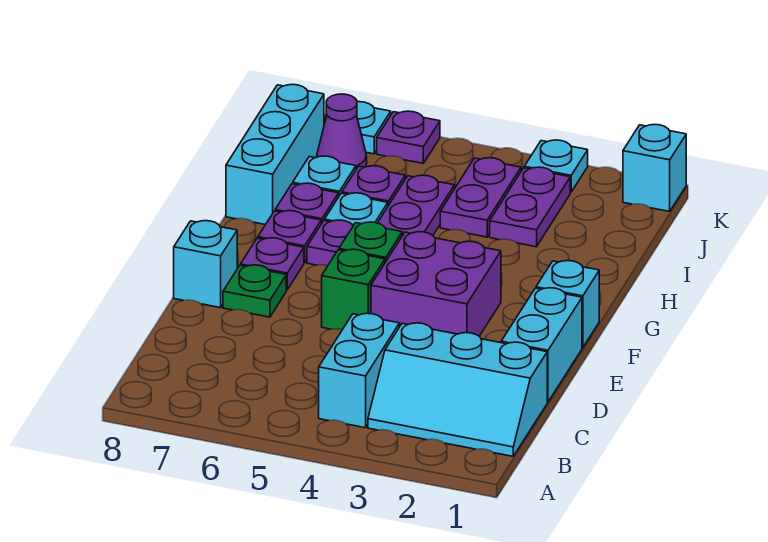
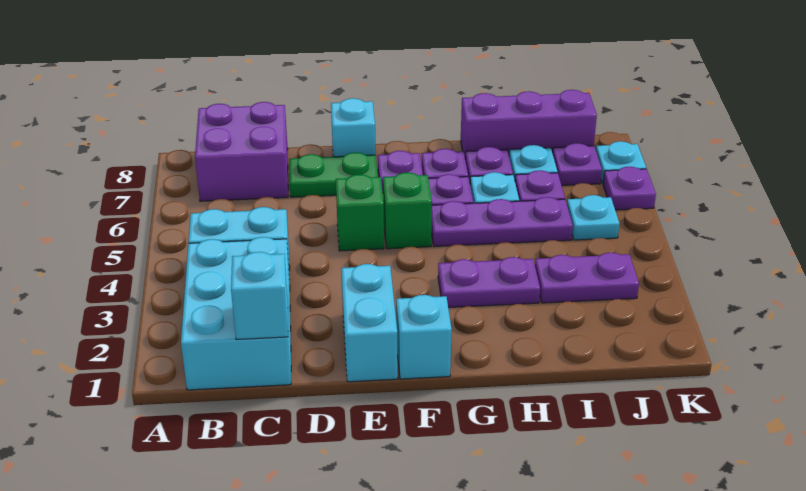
cyan 2x3 slope [368,323,547,456] -> cyan 2x3 brick [181,237,291,390]
cyan 1x2 brick [501,288,582,402] -> cyan 1x2 brick turned to [341,264,398,382]
purple 2x2 brick [371,232,501,336] -> purple 2x2 brick moved to [195,102,288,201]
green 1x1 plate [223,265,286,317] -> green 1x2 plate [289,153,378,197]
cyan 1x3 brick [226,84,324,225] -> purple 1x3 brick [461,90,597,156]
purple 1x2 plate [440,158,521,237] -> purple 1x2 plate moved to [438,257,540,308]
purple 1x1 cone [317,94,367,169] -> purple 1x1 plate [553,143,602,185]
cyan 1x1 brick [623,124,686,211] -> cyan 1x1 brick moved to [231,252,288,340]
cyan 1x1 plate [524,140,588,192] -> cyan 1x1 plate moved to [567,195,619,240]

